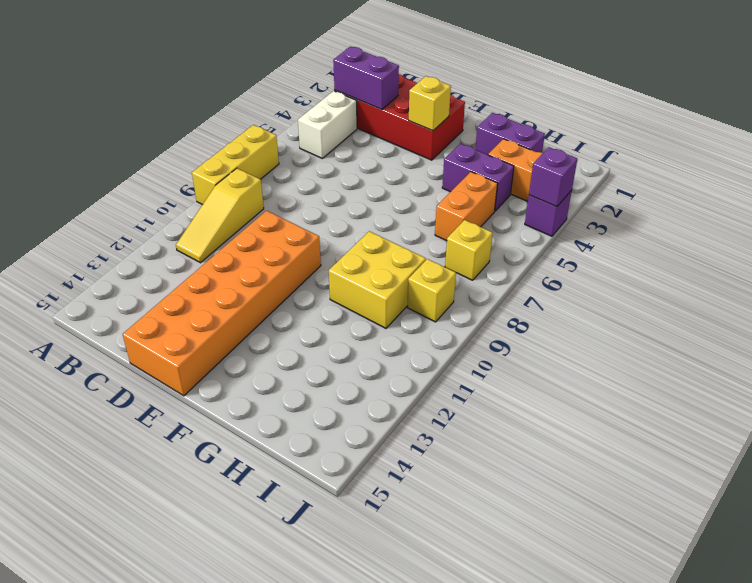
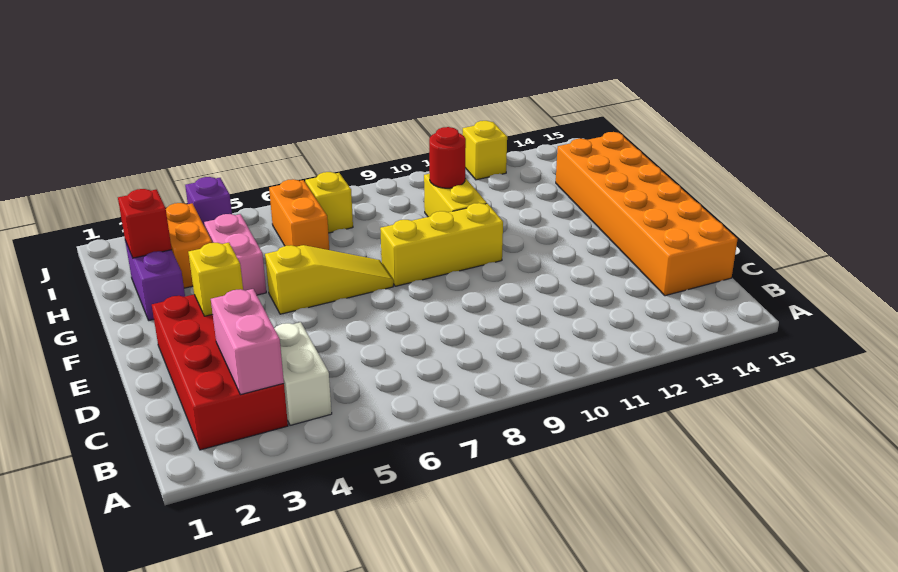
yellow 1x3 brick [192,125,279,205] -> yellow 1x3 brick moved to [380,203,503,286]
purple 1x2 brick [333,47,399,110] -> pink 1x2 brick [211,289,284,395]
white 1x2 brick [298,91,357,159] -> white 1x2 brick turned to [274,322,332,425]
yellow 1x3 slope [176,168,264,263] -> yellow 1x3 slope moved to [265,245,393,314]
orange 2x6 brick [122,211,321,396] -> orange 2x6 brick turned to [556,132,737,296]
purple 1x2 brick [442,144,514,211] -> pink 1x2 brick [204,214,266,295]
yellow 2x2 brick [329,231,426,328] -> yellow 1x2 brick [424,174,487,217]
none -> red 1x1 brick [118,189,172,258]
orange 1x2 brick [435,172,498,241] -> orange 1x2 brick turned to [269,179,329,250]
none -> red 1x1 round brick [429,127,466,188]
yellow 1x1 brick [407,259,456,322] -> yellow 1x1 brick moved to [463,121,507,180]
purple 1x1 brick [529,147,577,207] -> none

